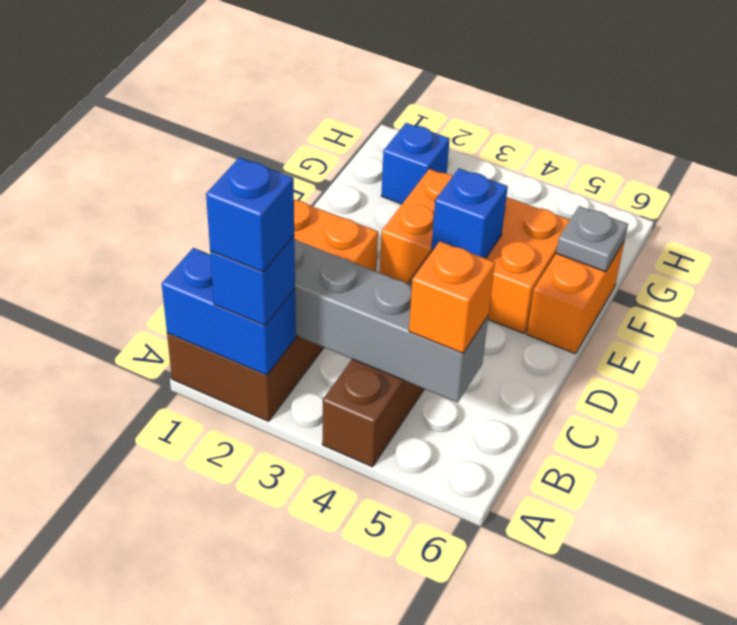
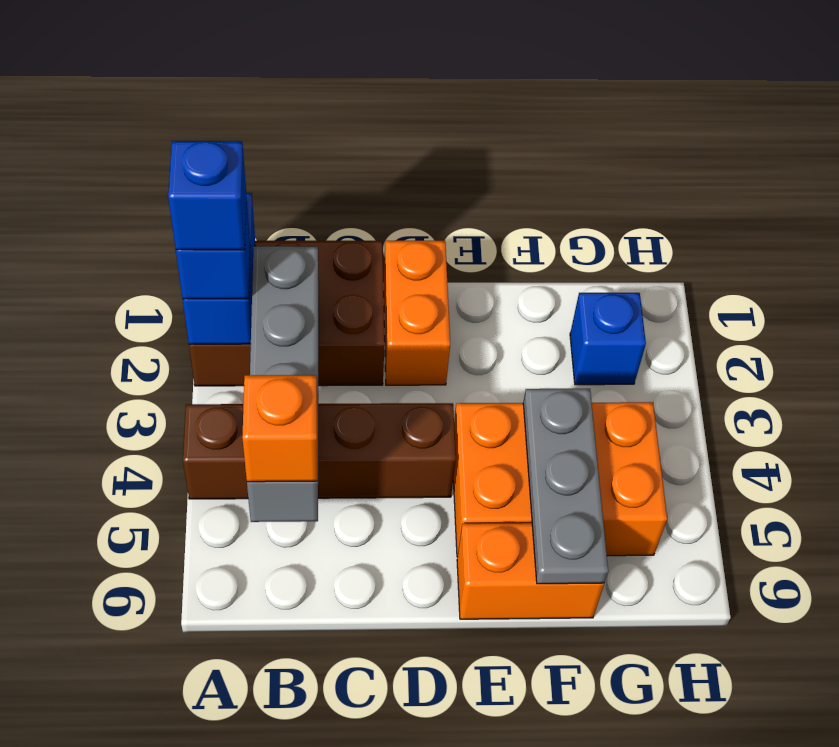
orange 2x3 brick [380,169,570,333] -> orange 2x3 brick turned to [453,402,667,557]
blue 1x1 brick [431,169,508,259] -> none
grey 1x1 plate [556,206,628,272] -> grey 1x3 plate [523,389,608,584]

